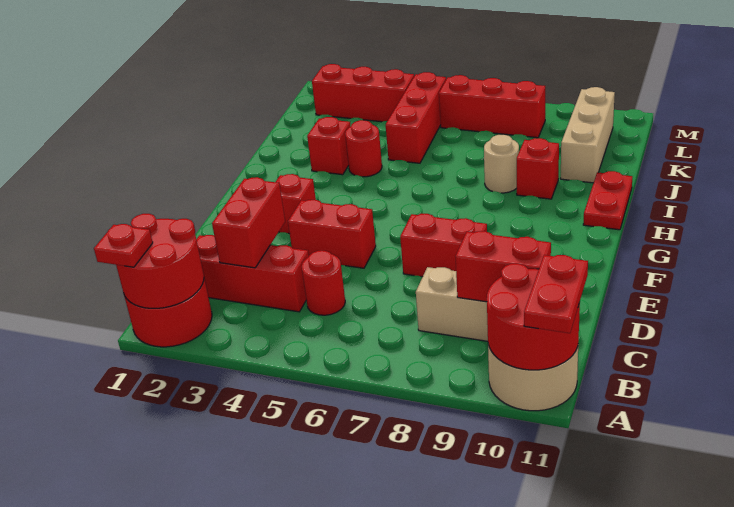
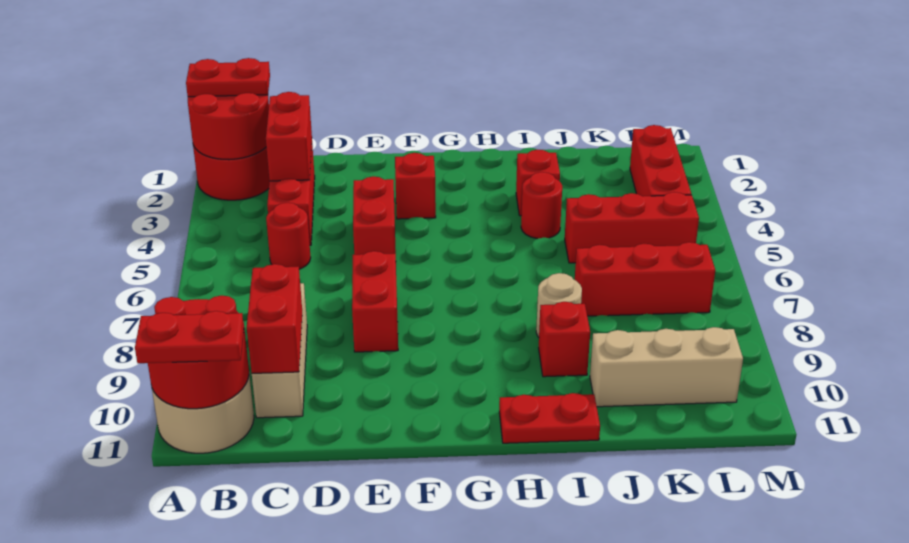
red 1x1 plate [94,224,153,267] -> red 1x2 plate [186,58,270,97]
red 1x2 brick [212,177,285,268] -> red 1x2 brick turned to [266,92,312,181]
red 1x3 brick [439,75,545,138] -> red 1x3 brick turned to [575,242,715,316]

